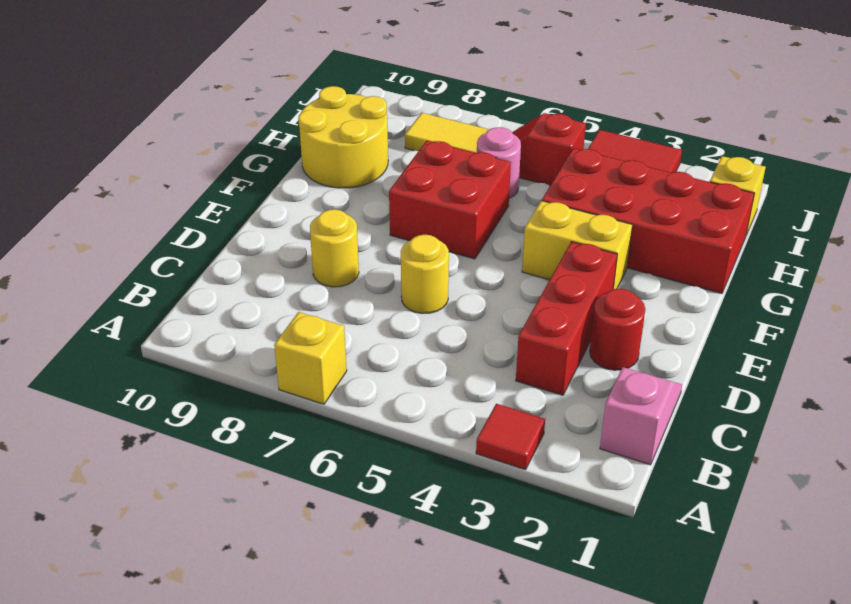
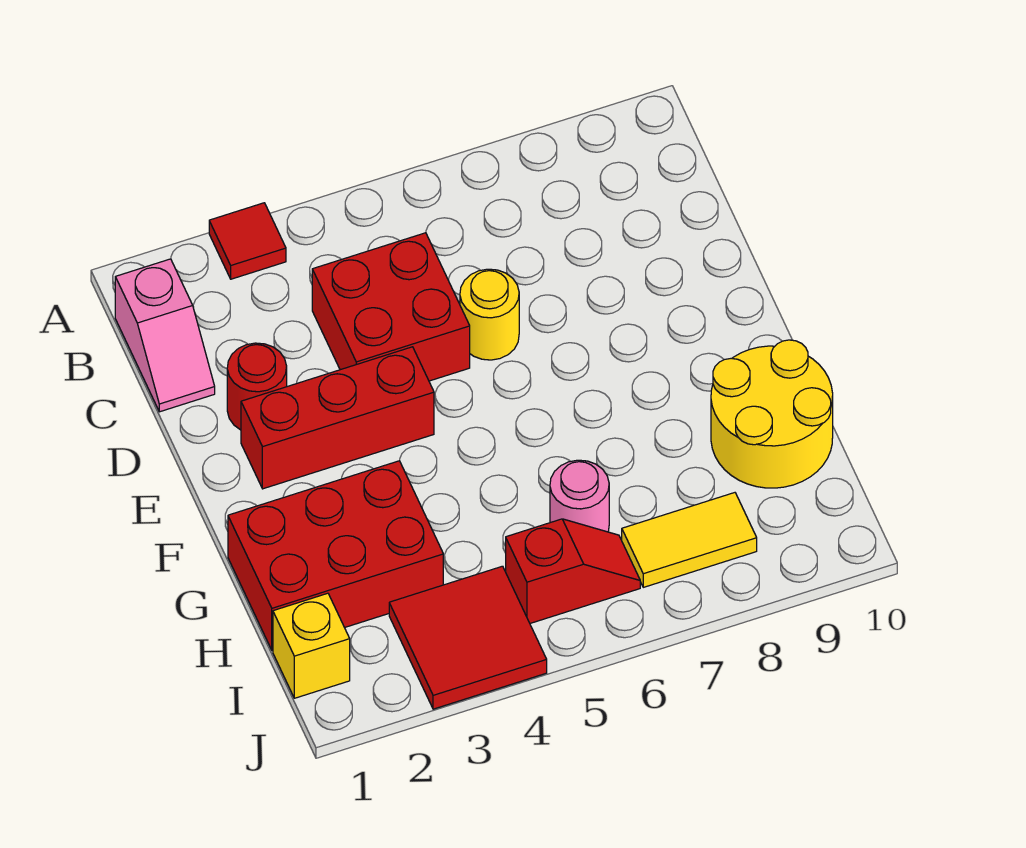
yellow 1x1 brick [274,312,347,404] -> none
red 1x3 brick [516,242,617,395] -> red 1x3 brick turned to [241,347,434,489]
yellow 1x1 round brick [310,209,359,287] -> none
yellow 1x2 brick [522,201,632,289] -> none
red 2x2 brick [389,141,511,259] -> red 2x2 brick moved to [312,233,470,381]
red 2x4 brick [542,148,754,294] -> red 2x3 brick [228,461,443,651]

